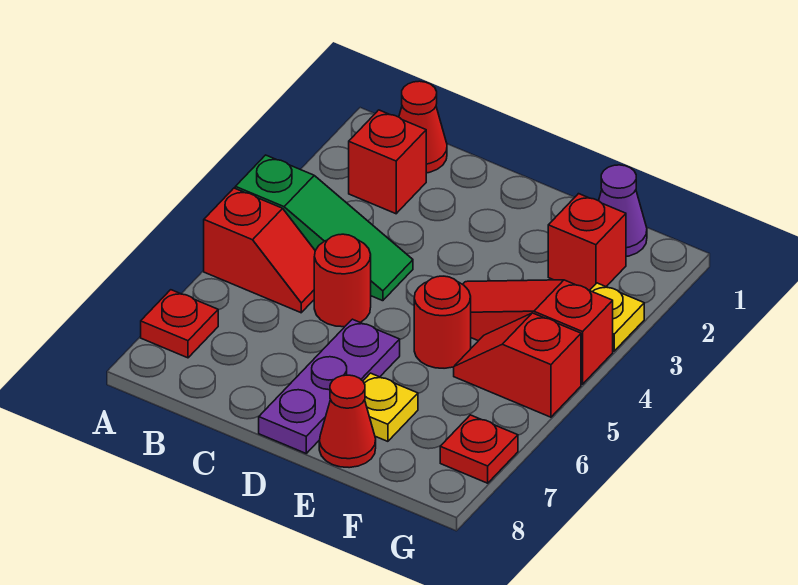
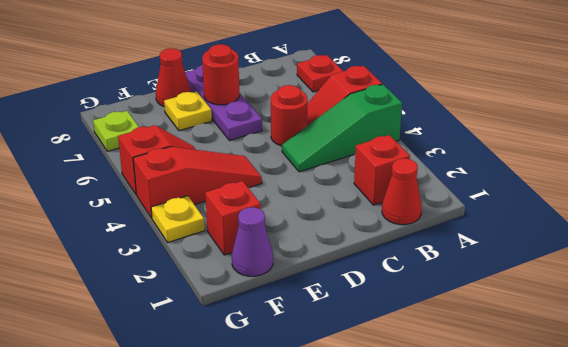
red 1x1 round brick [414,276,471,368] -> red 1x1 round brick moved to [202,44,239,105]
red 1x1 plate [440,415,518,483] -> lime 1x1 plate [93,111,139,151]

